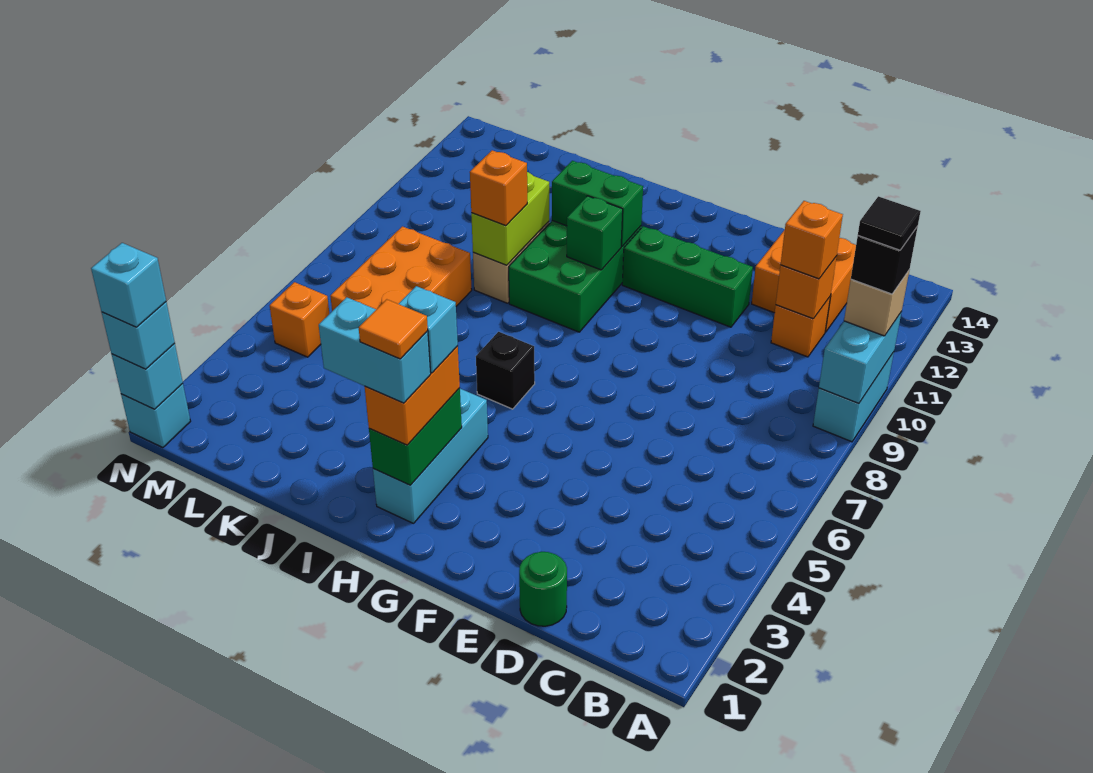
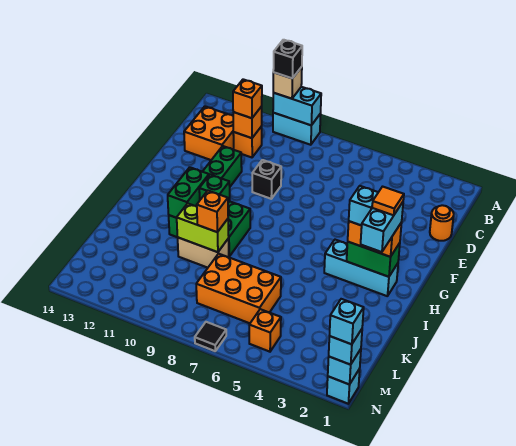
black 1x1 tile [858,196,921,250] -> black 1x1 tile moved to [195,322,226,351]
green 1x1 round brick [519,552,567,626] -> orange 1x1 round brick [430,205,454,241]
black 1x1 brick [476,332,535,409] -> black 1x1 brick moved to [252,160,281,199]

